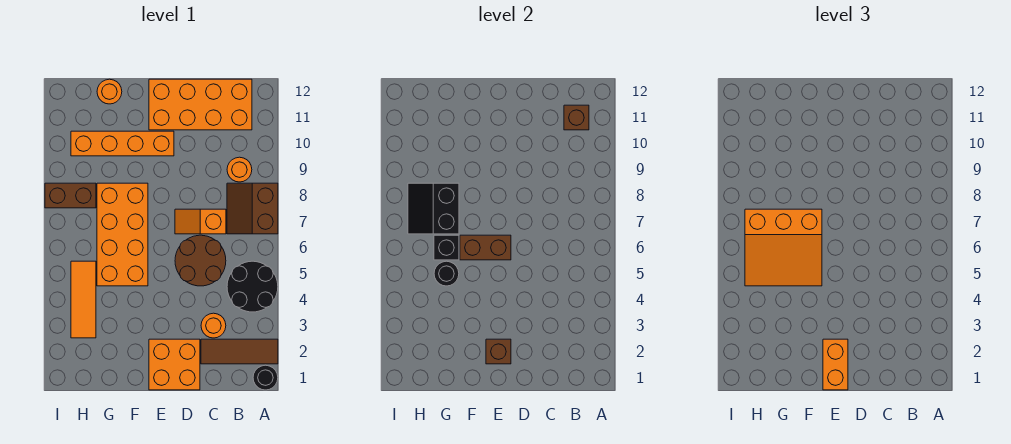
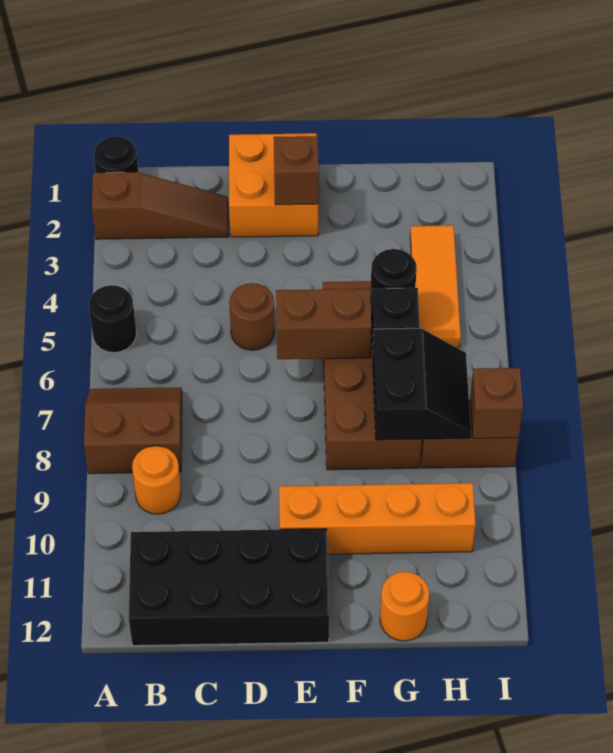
brown 1x3 tile [201,339,278,364] -> brown 1x3 slope [92,172,228,239]
black 2x2 round brick [227,261,278,312] -> black 1x1 round brick [89,285,137,353]
brown 2x2 slope [227,183,278,234] -> brown 2x2 slope turned to [84,387,182,474]
orange 2x4 brick [149,79,252,130] -> black 2x4 brick [129,529,329,646]
brown 1x1 brick [564,105,589,130] -> brown 1x1 brick moved to [470,368,523,438]
orange 1x1 round brick [201,313,226,338] -> none
brown 2x2 round brick [175,235,226,286] -> brown 1x1 round brick [229,283,275,350]
orange 1x2 slope [175,209,226,234] -> none
orange 1x2 brick [823,339,848,390] -> none
orange 2x4 brick [97,183,148,286] -> brown 2x4 brick [323,281,422,470]
orange 3x3 slope [745,209,822,286] -> none

